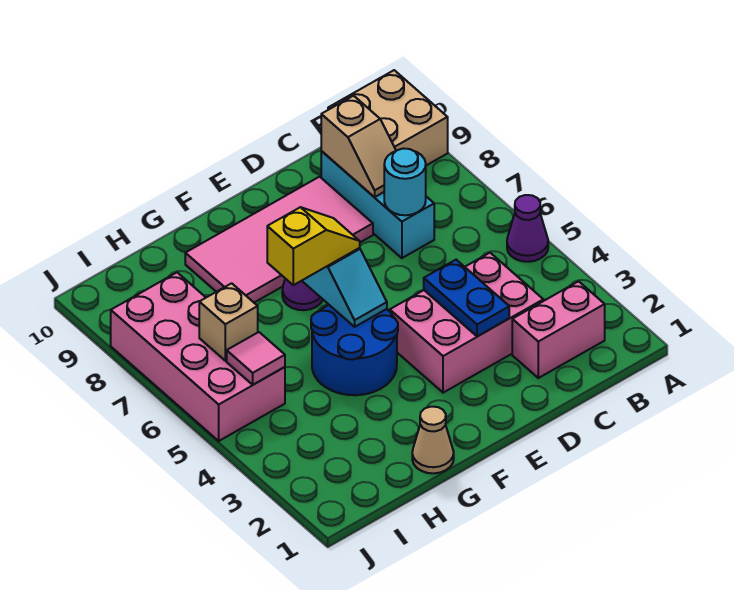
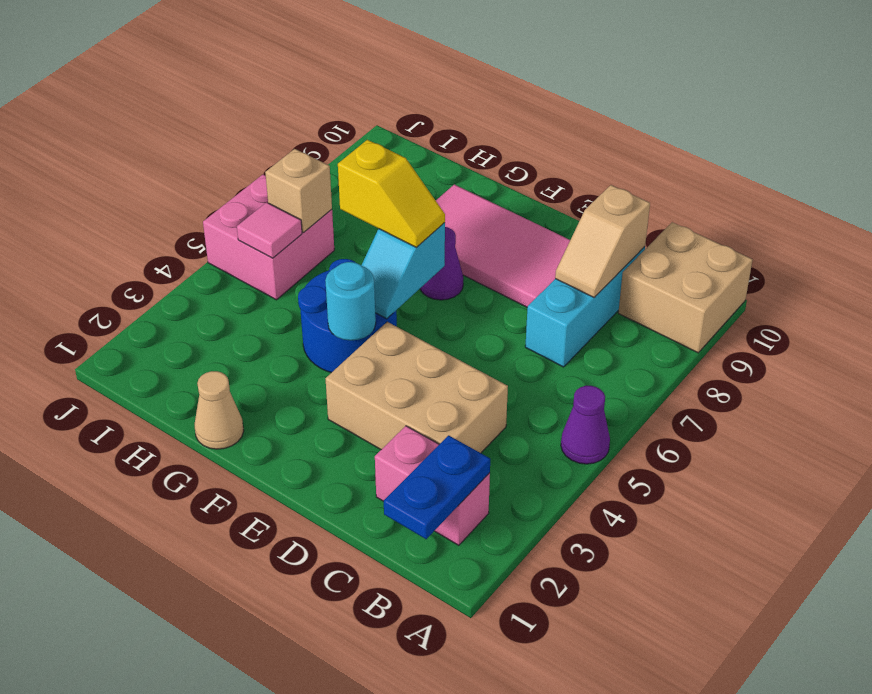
pink 2x3 brick [390,253,543,393] -> tan 2x3 brick [326,322,508,453]
cyan 1x1 round brick [384,148,426,215] -> cyan 1x1 round brick moved to [325,262,376,340]
blue 1x2 plate [424,260,509,336] -> blue 1x2 plate moved to [384,435,490,539]
pink 2x4 brick [111,273,285,441] -> pink 2x2 brick [203,175,334,300]

